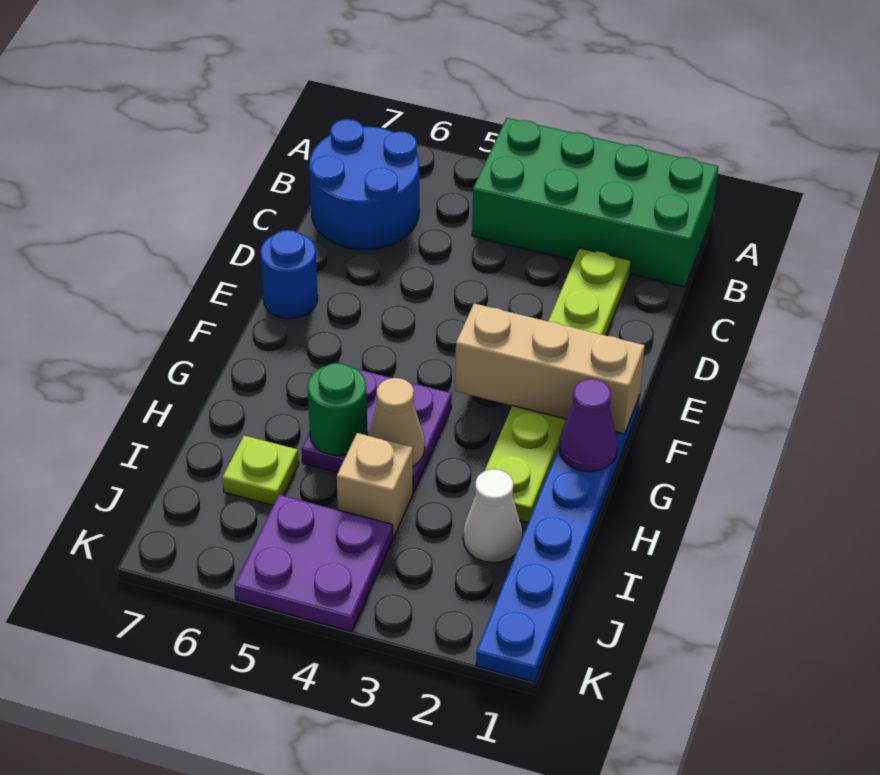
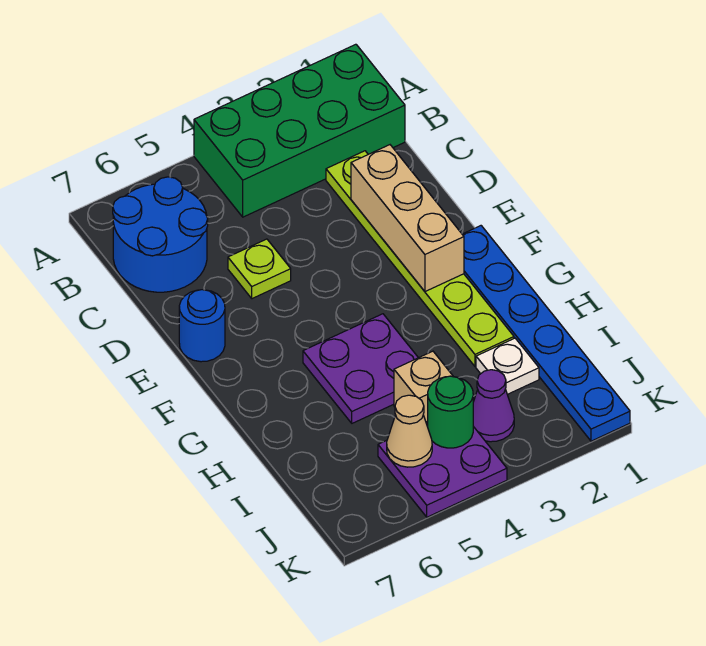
tan 1x3 brick [455,303,645,434] -> tan 1x3 brick turned to [351,145,464,292]
purple 1x1 cone [559,379,618,472] -> purple 1x1 cone moved to [473,370,514,442]
tan 1x1 cone [368,378,425,466] -> tan 1x1 cone moved to [387,395,432,467]
green 1x1 round brick [308,363,367,456] -> green 1x1 round brick moved to [428,376,473,448]
white 1x1 cone [463,469,522,563] -> white 1x1 plate [476,338,539,394]
lime 1x1 plate [222,435,299,505] -> lime 1x1 plate moved to [228,239,291,299]

